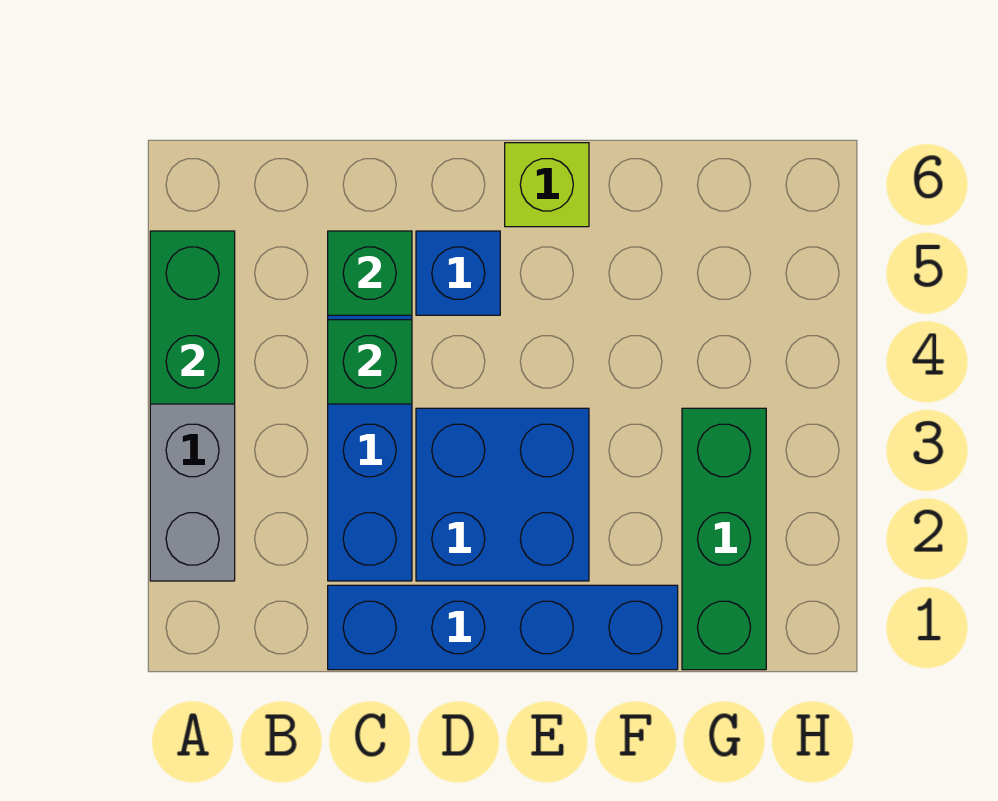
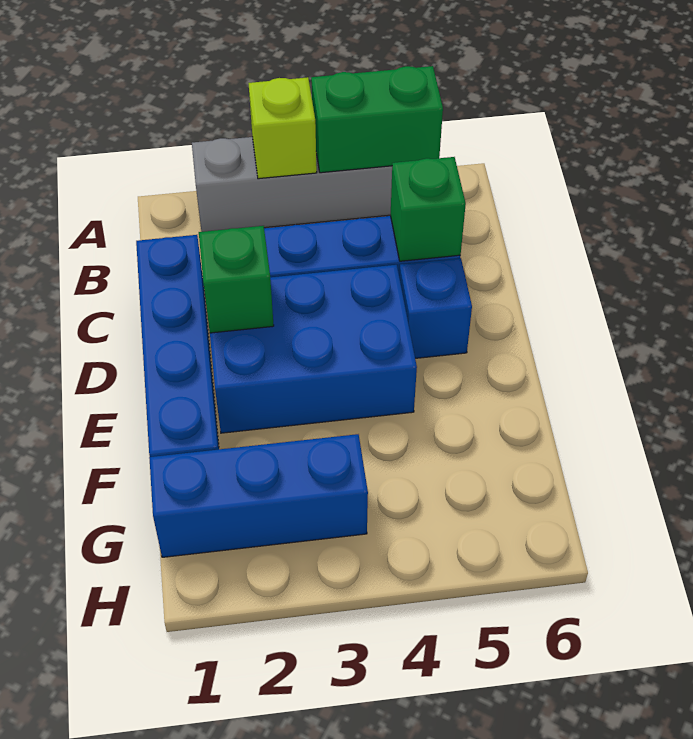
green 1x1 brick [328,320,412,404] -> green 1x1 brick moved to [199,226,274,333]
blue 2x2 brick [416,408,589,581] -> blue 2x3 brick [210,265,417,433]
lime 1x1 brick [505,143,589,227] -> lime 1x1 brick moved to [248,77,317,179]
green 1x3 brick [682,408,766,670] -> blue 1x3 brick [149,434,368,557]

